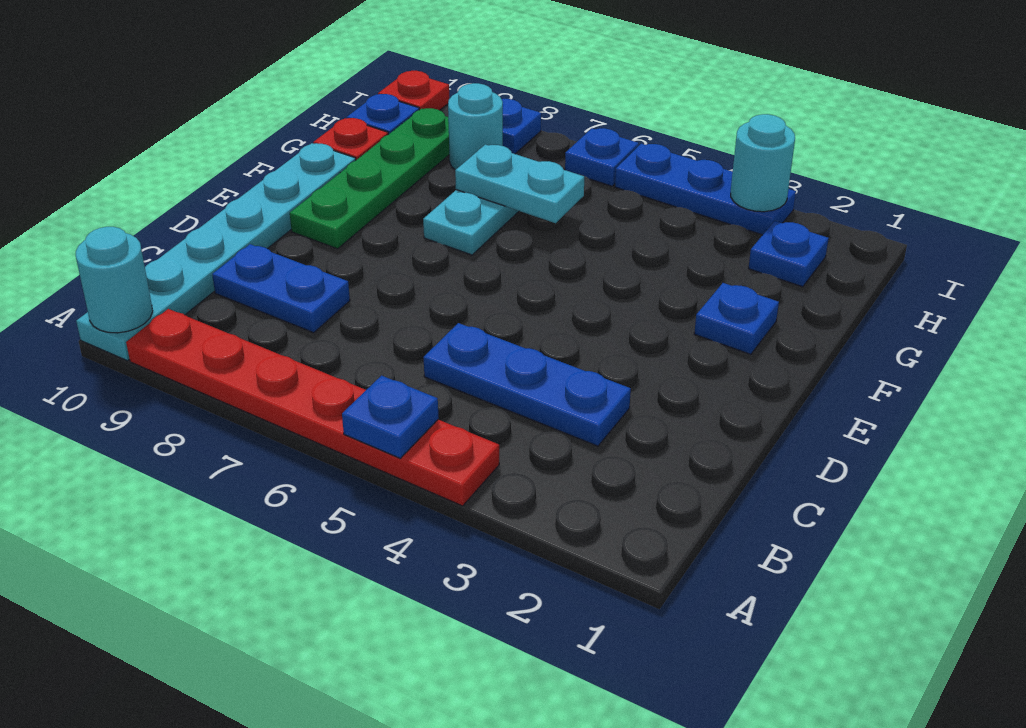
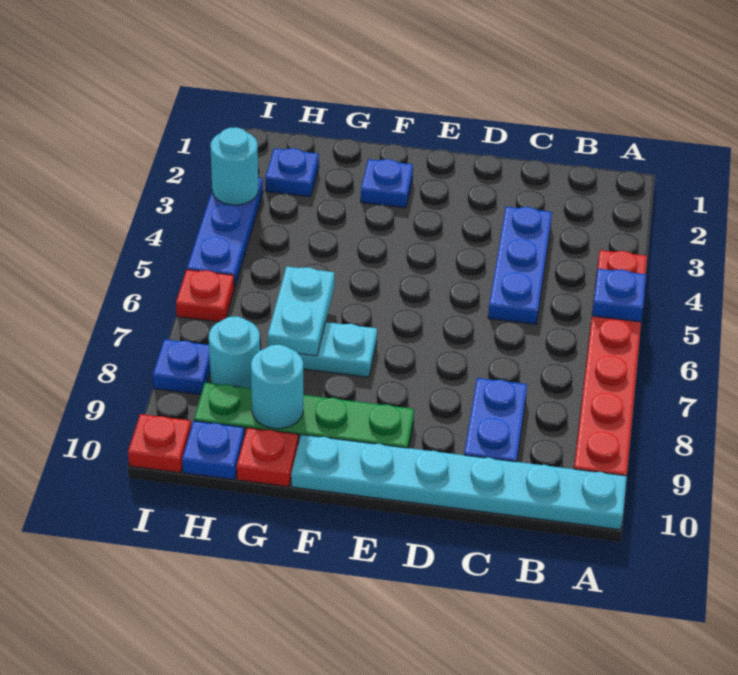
cyan 1x1 round brick [76,227,153,333] -> cyan 1x1 round brick moved to [251,345,303,429]
blue 1x1 plate [565,128,639,186] -> red 1x1 plate [176,270,234,322]

